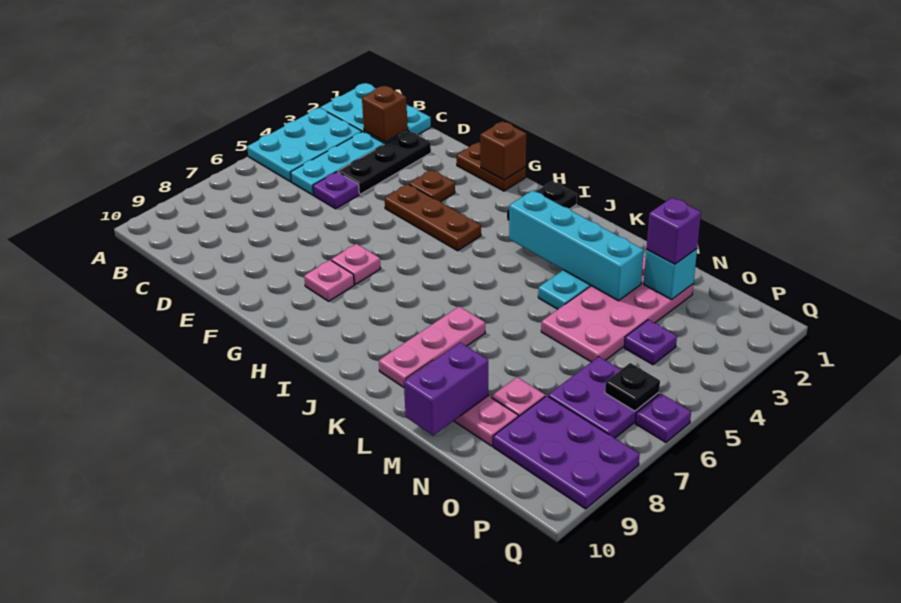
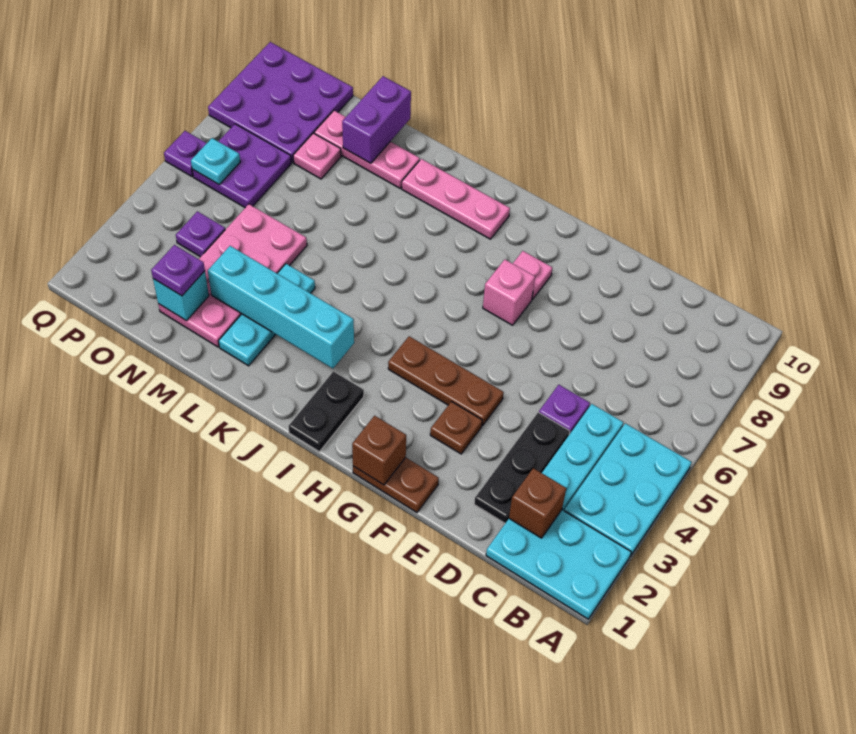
pink 1x1 plate [331,244,381,284] -> pink 1x1 brick [483,260,535,325]
pink 1x3 plate [379,306,485,387] -> pink 1x3 plate turned to [402,159,510,239]
purple 1x1 brick [646,197,701,264] -> purple 1x1 plate [151,245,205,296]
purple 2x3 plate [493,396,640,509] -> purple 3x3 plate [208,42,353,162]
black 1x1 plate [605,363,660,411] -> cyan 1x1 plate [191,138,240,184]

